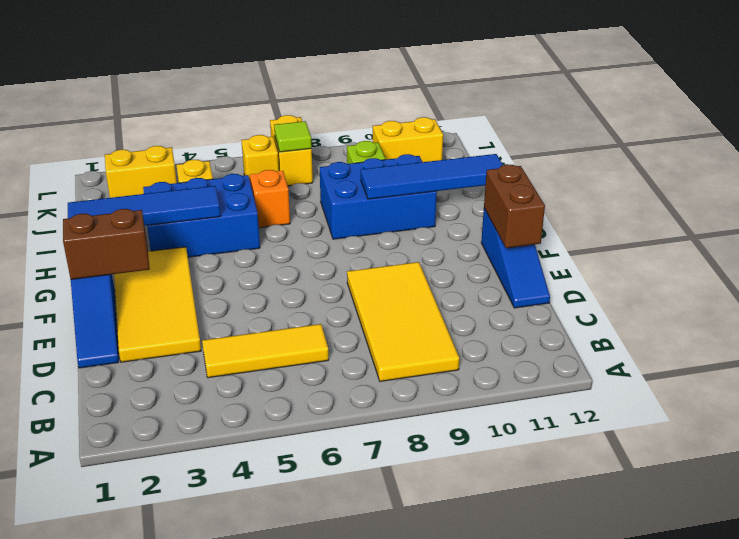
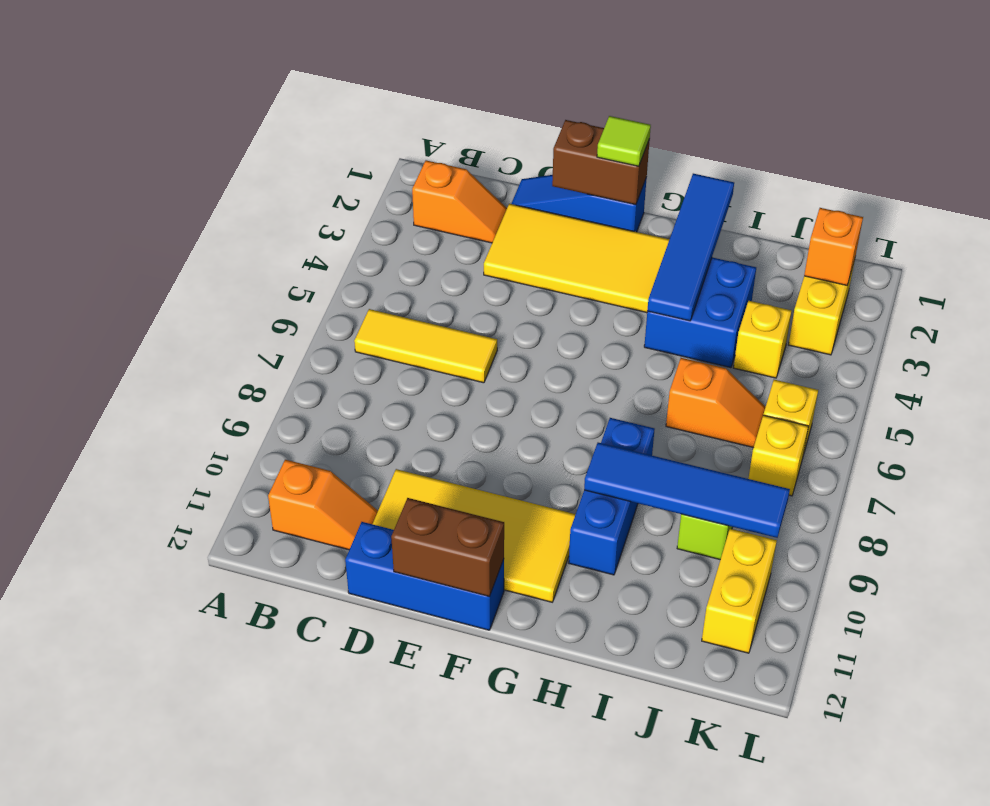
none -> orange 1x2 slope [412,160,507,243]
yellow 2x4 tile [347,262,459,382] -> yellow 2x4 tile moved to [373,469,576,602]
none -> orange 1x2 slope [268,460,378,550]
yellow 1x3 tile [202,324,329,378] -> yellow 1x3 tile turned to [354,309,497,383]
blue 1x3 slope [481,209,550,308] -> blue 1x3 brick [345,522,504,630]
brown 1x2 brick [63,209,150,279] -> brown 1x2 brick turned to [552,120,650,205]
blue 2x3 brick [143,174,260,257] -> blue 2x2 brick [644,257,756,368]
blue 2x3 brick [320,154,437,239] -> blue 1x3 brick [569,418,655,575]
blue 1x4 tile [361,154,503,199] -> blue 1x4 tile turned to [584,443,790,538]
none -> orange 1x1 brick [804,208,863,285]
yellow 1x2 brick [270,115,313,186] -> yellow 1x1 brick [748,415,808,496]
lime 1x1 tile [274,121,312,152] -> lime 1x1 tile moved to [597,116,651,166]

